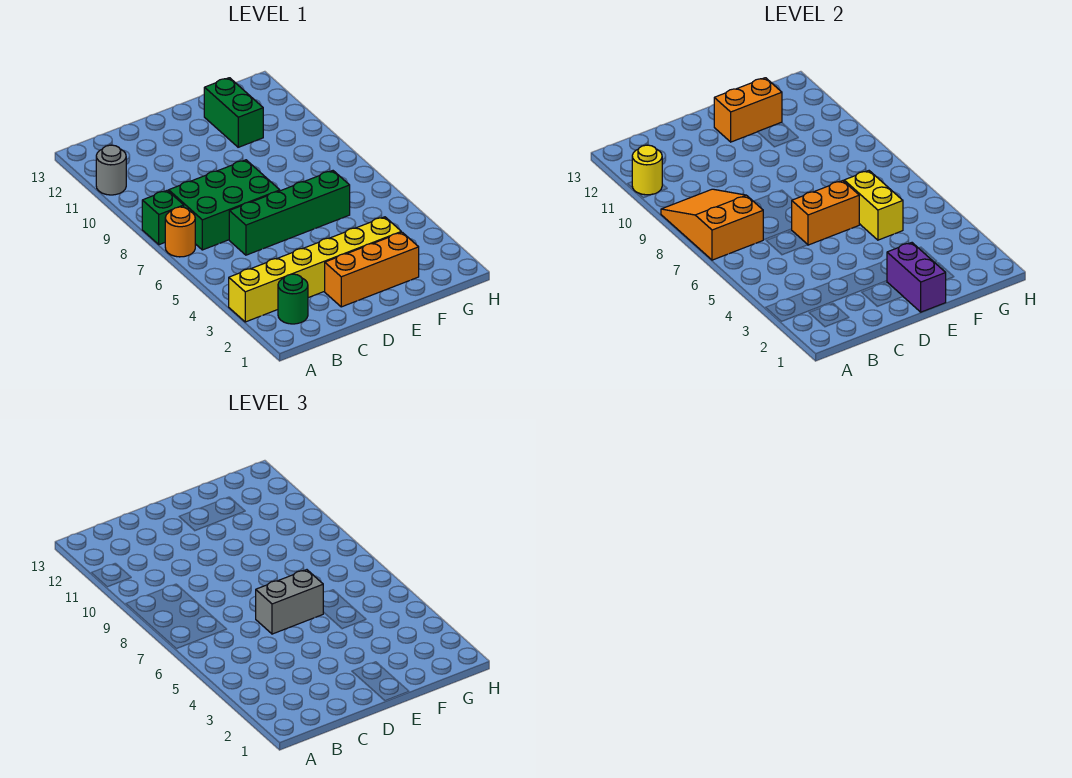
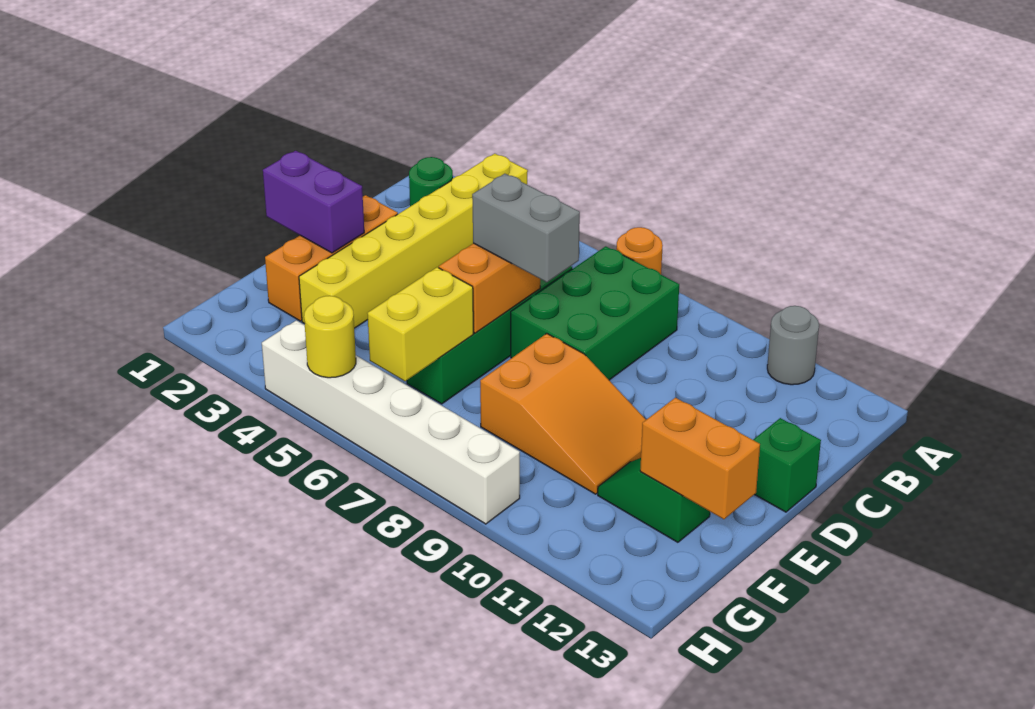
orange 2x3 slope [661,189,763,260] -> orange 2x3 slope moved to [480,334,646,494]
green 1x1 brick [142,190,184,245] -> green 1x1 brick moved to [753,418,821,512]
yellow 1x1 round brick [632,145,662,195] -> yellow 1x1 round brick moved to [304,296,356,378]
grey 1x2 brick [256,570,323,634] -> grey 1x2 brick turned to [472,174,580,282]
orange 1x2 brick [714,78,782,142] -> orange 1x2 brick turned to [640,398,760,519]
yellow 1x2 brick [844,171,903,240] -> yellow 1x2 brick turned to [367,267,473,381]
green 1x2 brick [204,78,263,147] -> green 1x2 slope [598,458,710,542]
none -> white 1x6 brick [262,320,520,524]

